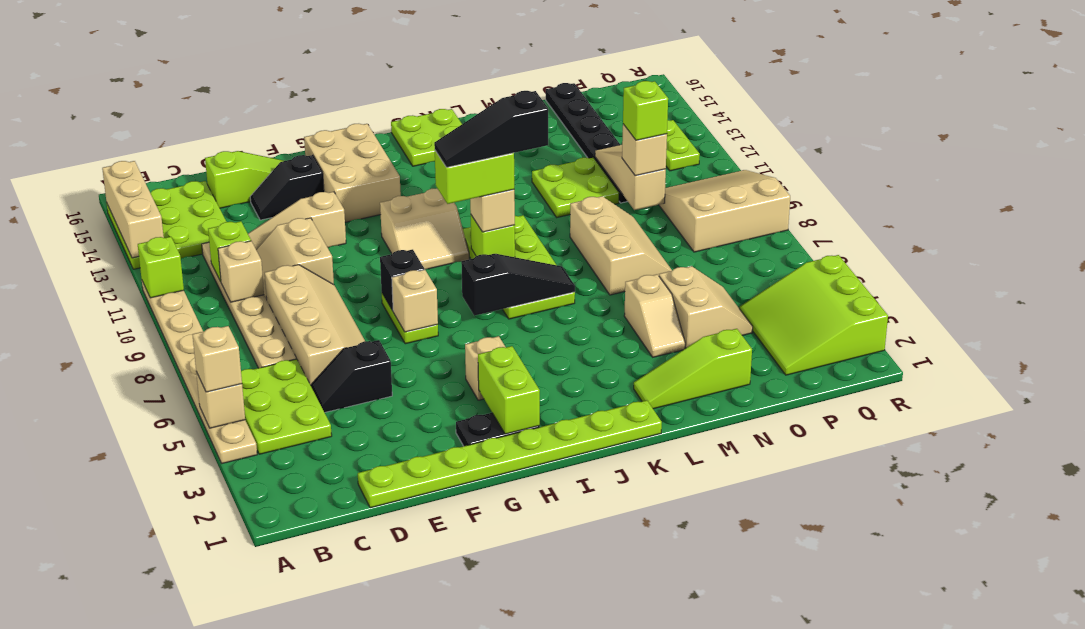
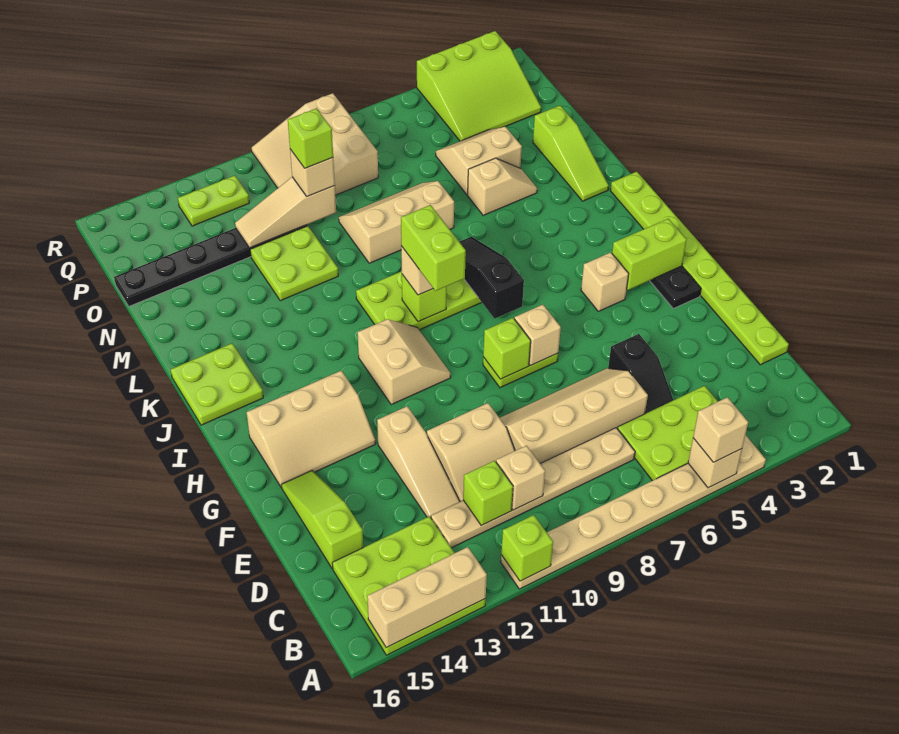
black 1x2 slope [250,155,324,220] -> none
black 1x1 brick [380,249,425,311] -> lime 1x1 brick [483,318,531,379]
tan 2x3 brick [304,124,401,222] -> tan 2x3 slope [247,371,376,487]
black 1x3 slope [434,91,548,167] -> none

